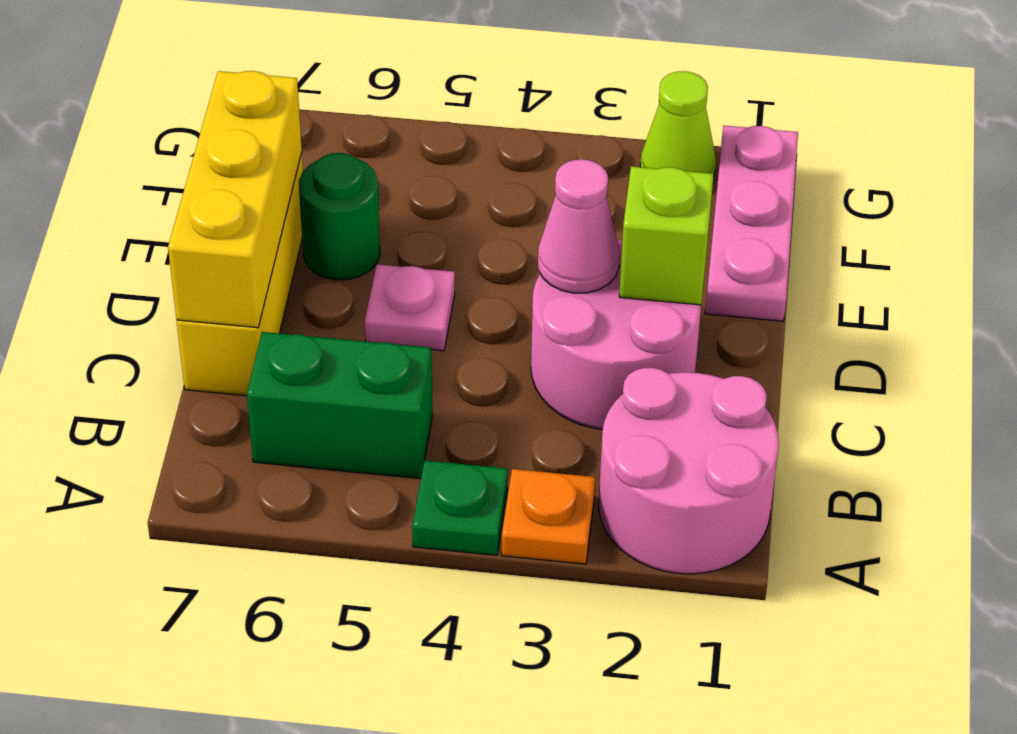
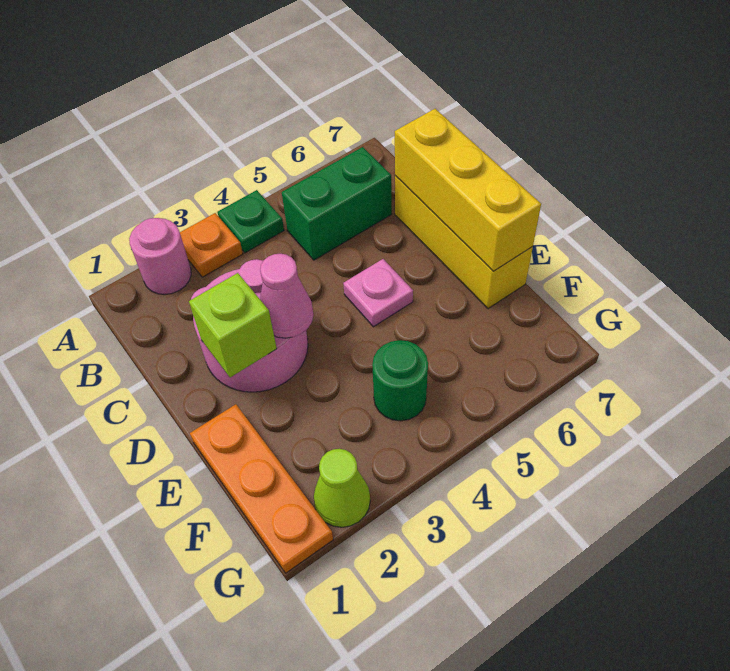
pink 2x2 round brick [599,368,779,574] -> pink 1x1 round brick [129,218,191,295]
pink 1x3 plate [705,126,798,321] -> orange 1x3 plate [190,404,333,573]
green 1x1 round brick [299,153,380,280] -> green 1x1 round brick moved to [372,340,428,421]

